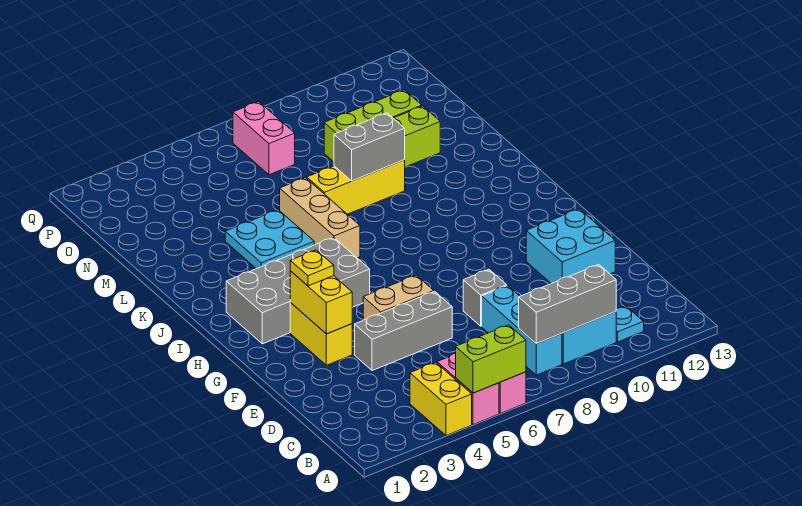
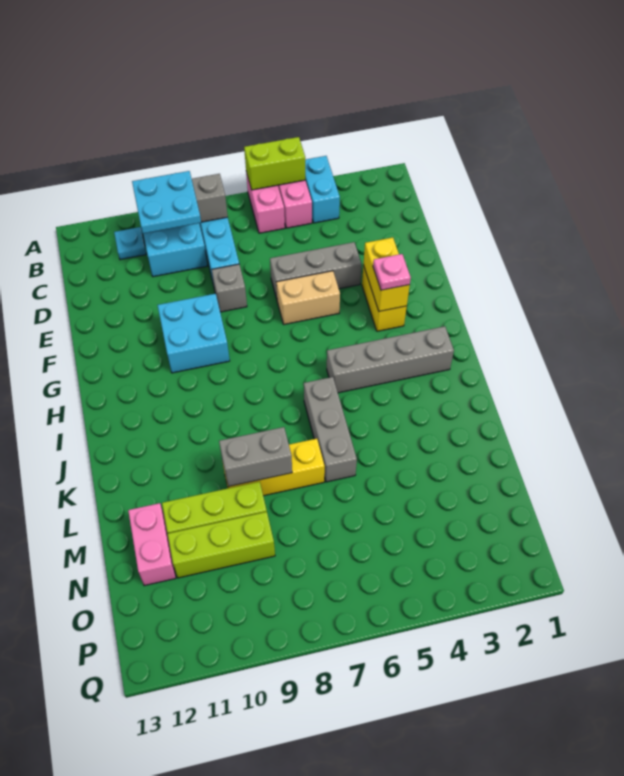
yellow 1x2 brick [410,362,472,436] -> cyan 1x2 brick [305,156,340,223]
cyan 2x2 brick [526,209,615,284] -> cyan 2x2 brick moved to [158,294,230,373]
yellow 1x1 plate [290,250,334,286] -> pink 1x1 plate [373,254,411,290]
grey 2x4 brick [226,237,370,344] -> grey 1x4 brick [327,326,454,393]
tan 1x3 brick [280,178,360,258] -> grey 1x3 brick [304,377,357,482]
cyan 2x2 plate [225,210,314,269] -> cyan 2x2 plate moved to [132,171,201,233]
pink 1x2 brick [233,102,295,175] -> pink 1x2 brick moved to [128,503,176,586]

